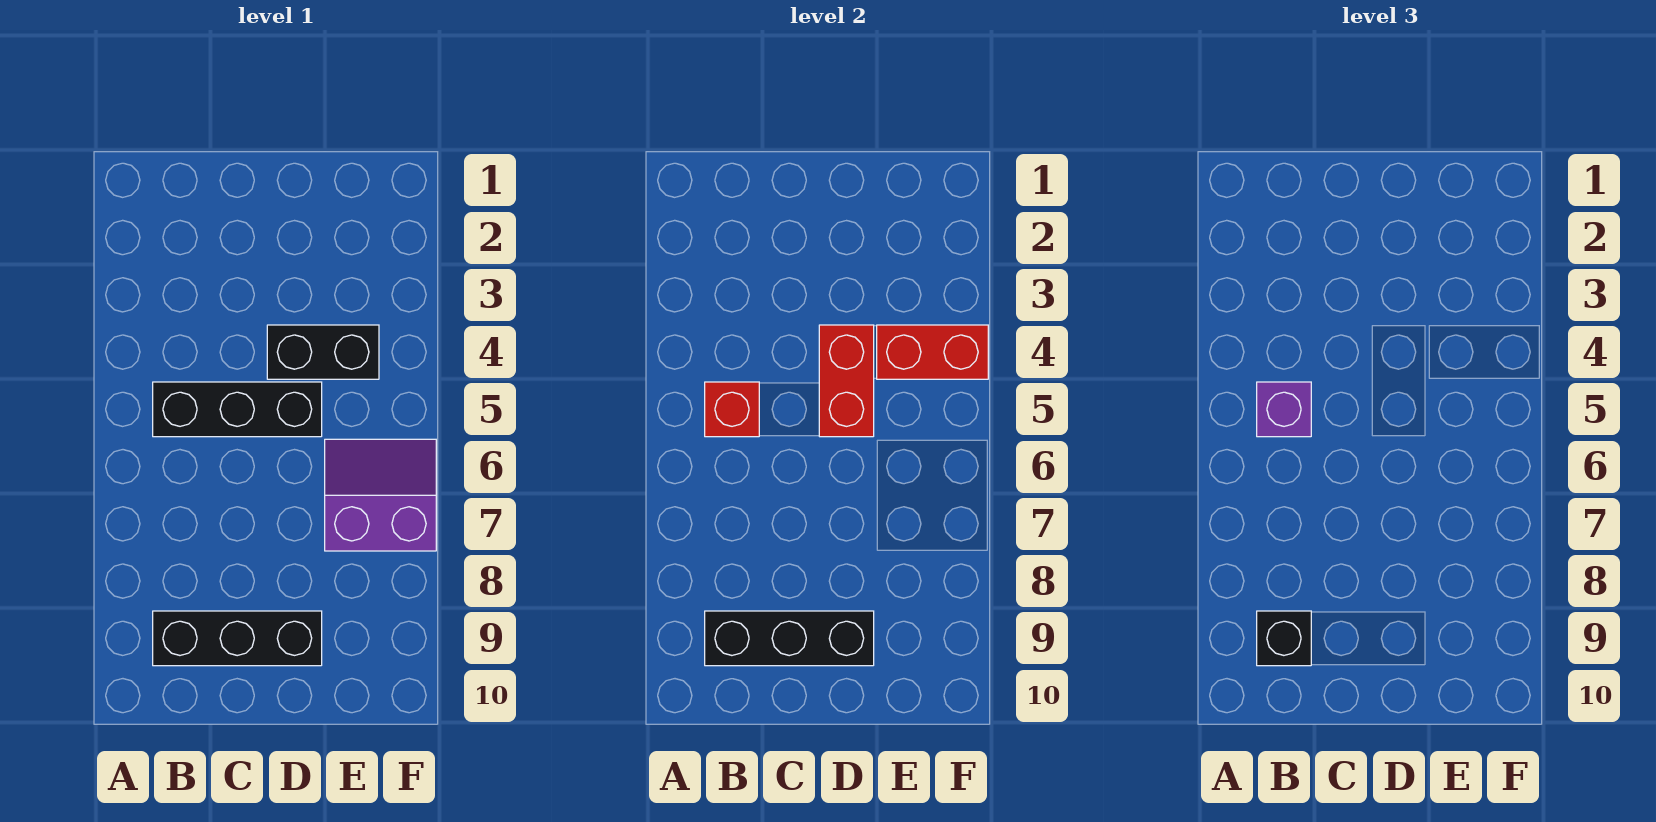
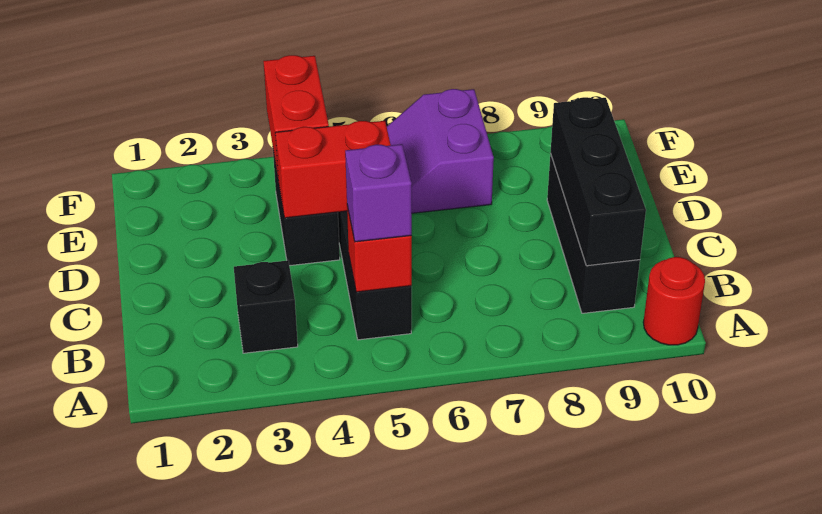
none -> red 1x1 round brick [643,257,705,345]
black 1x1 brick [1257,611,1311,666] -> black 1x1 brick moved to [234,260,298,353]

